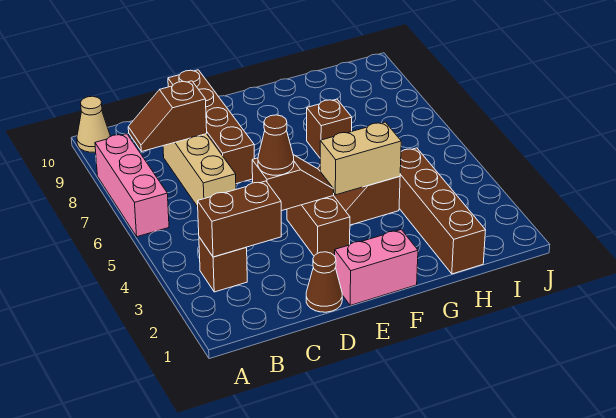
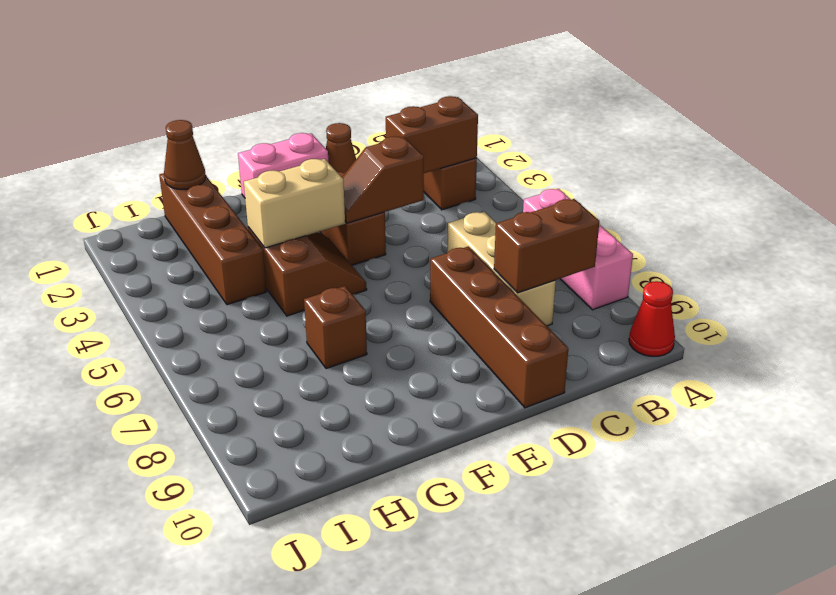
tan 1x1 cone [77,96,110,152] -> red 1x1 cone [629,281,675,356]
brown 1x2 slope [128,81,207,152] -> brown 1x2 brick [494,199,599,293]
brown 1x1 cone [258,115,294,175] -> brown 1x1 cone moved to [164,120,206,189]

